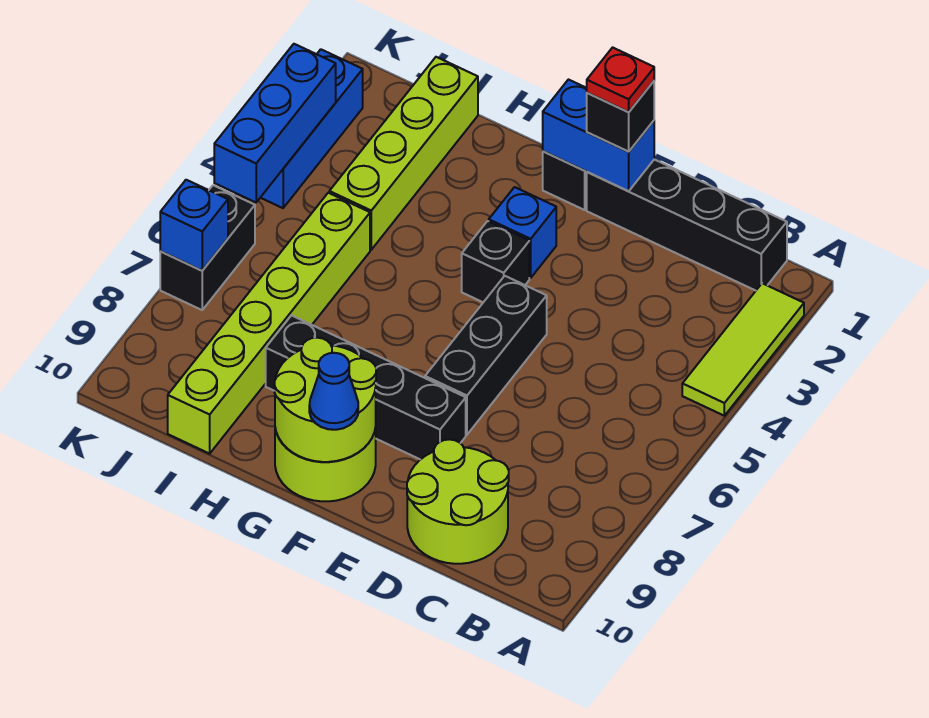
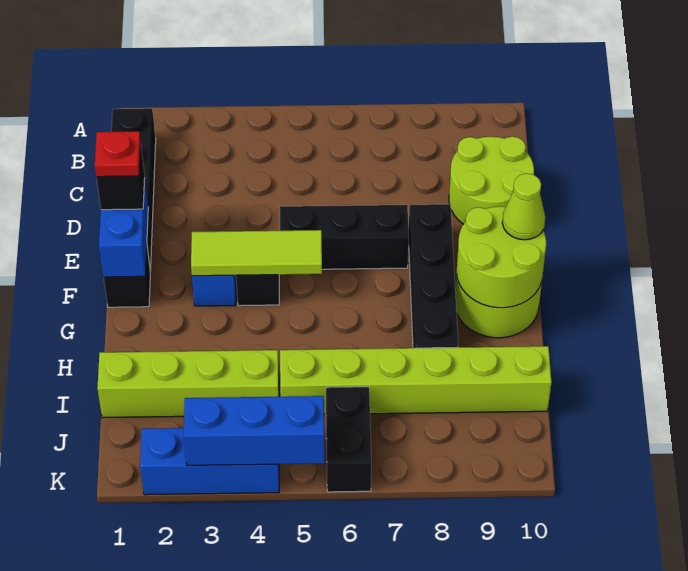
lime 1x3 tile [682,283,804,416] -> lime 1x3 tile moved to [191,230,322,276]
blue 1x1 cone [309,353,358,430] -> lime 1x1 cone [502,173,545,240]
black 1x2 brick [160,185,255,310] -> black 1x2 brick turned to [326,387,371,492]
blue 1x1 brick [160,180,228,271] -> none

